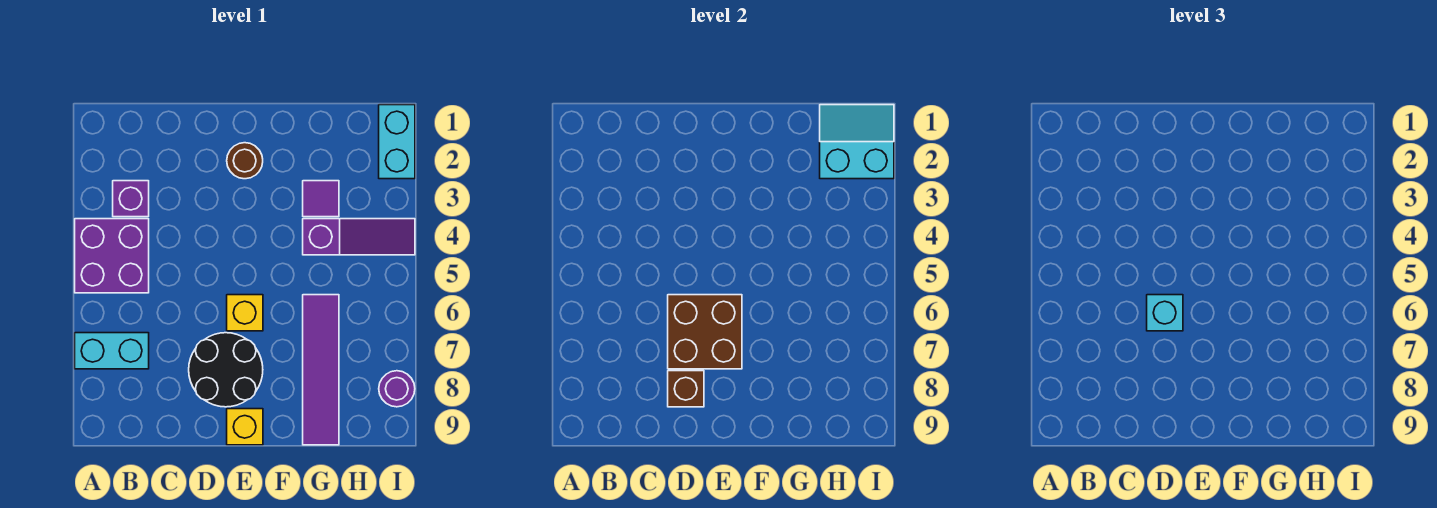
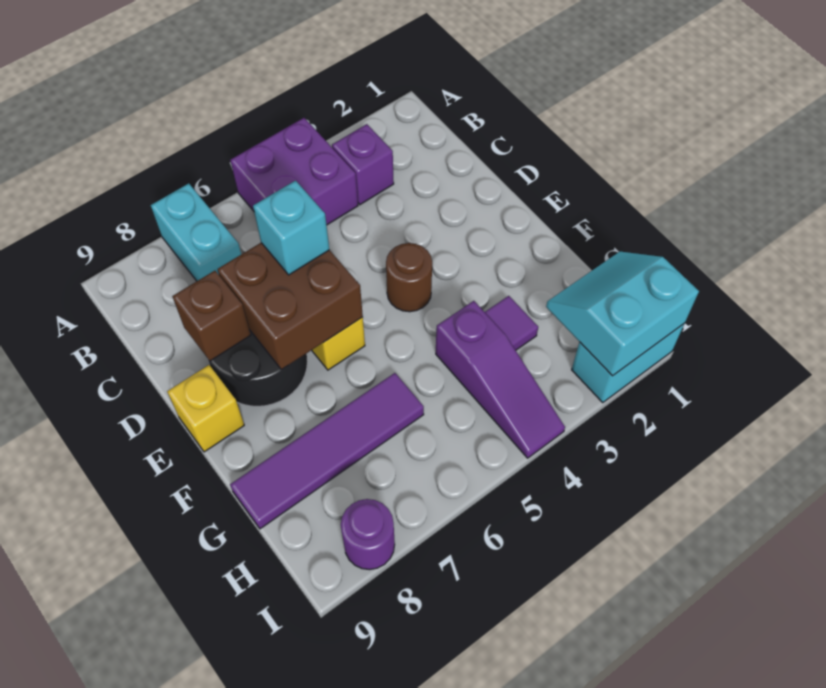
brown 1x1 round brick [227,143,263,179] -> brown 1x1 round brick moved to [386,243,432,312]
cyan 2x2 slope [820,105,894,179] -> cyan 2x2 slope turned to [546,252,699,376]

